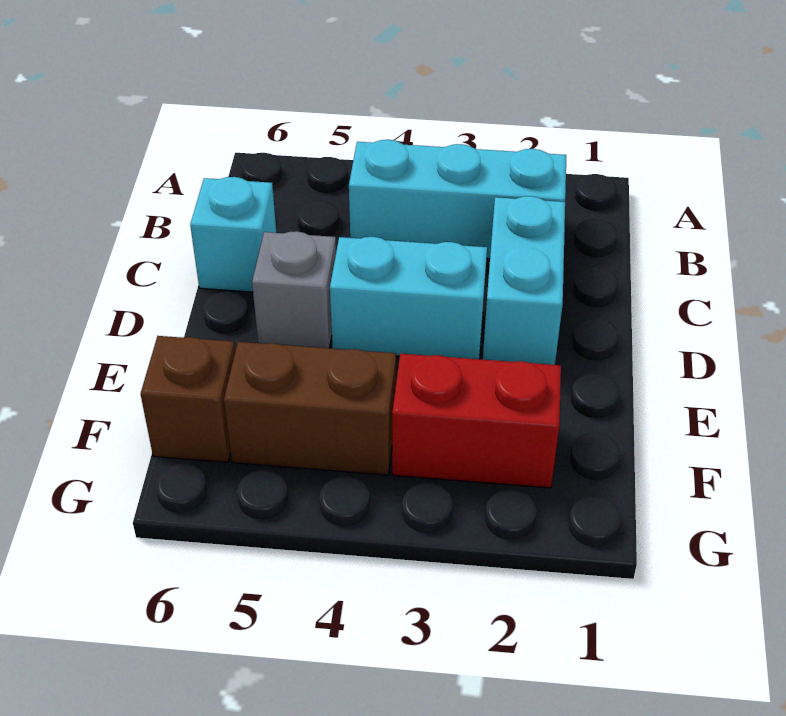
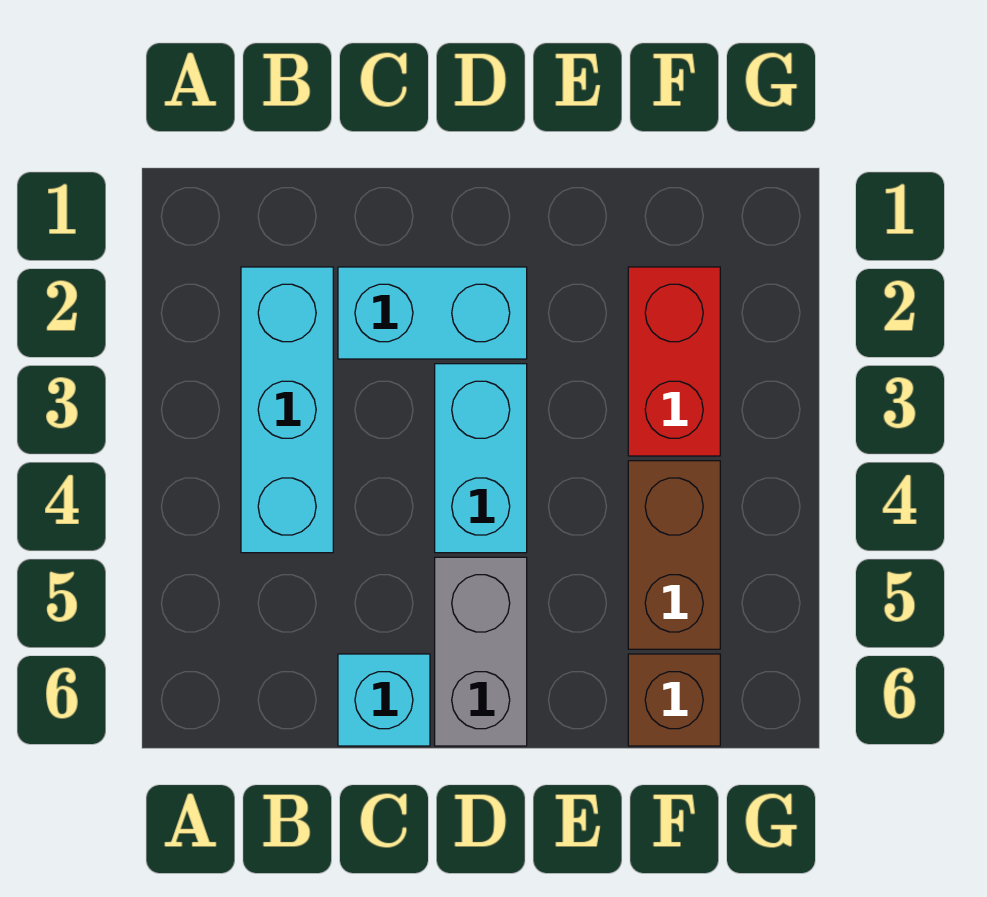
grey 1x1 brick [252,231,336,348] -> grey 1x2 brick [435,557,527,746]

